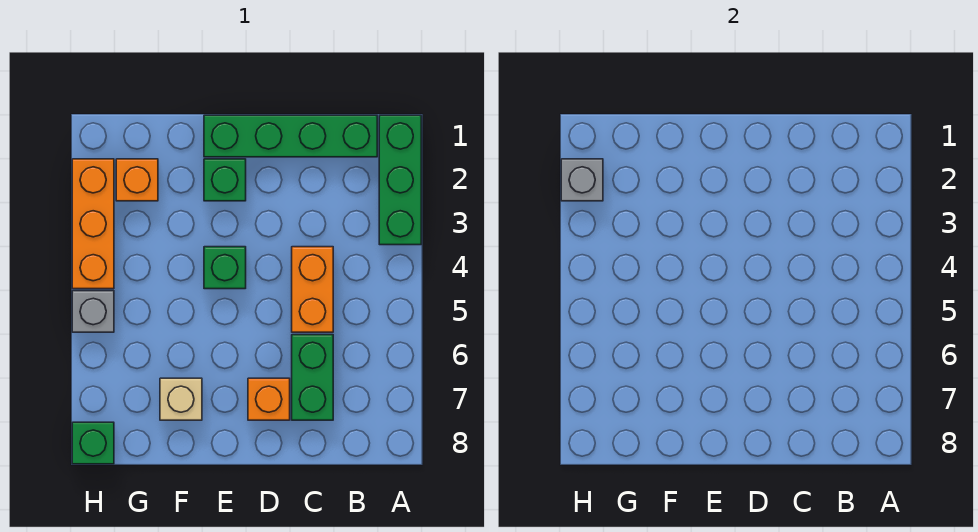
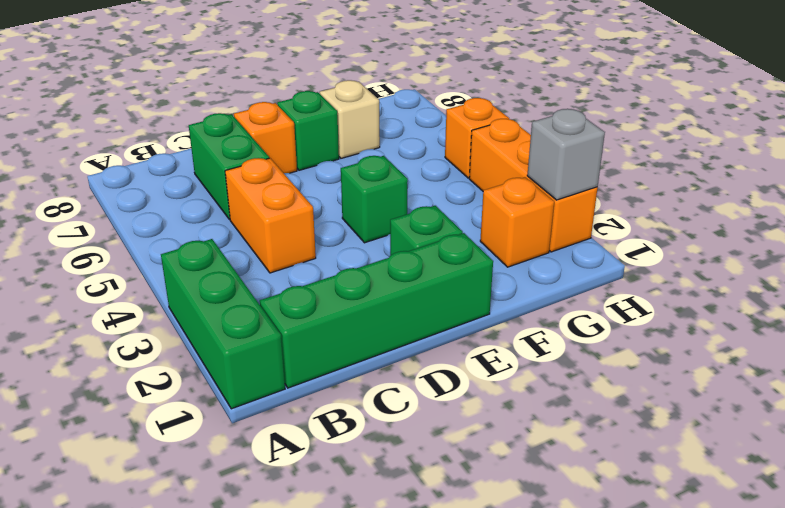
grey 1x1 brick [72,291,114,332] -> orange 1x1 brick [445,98,509,178]
green 1x1 brick [72,422,114,464] -> green 1x1 brick moved to [277,91,339,170]

